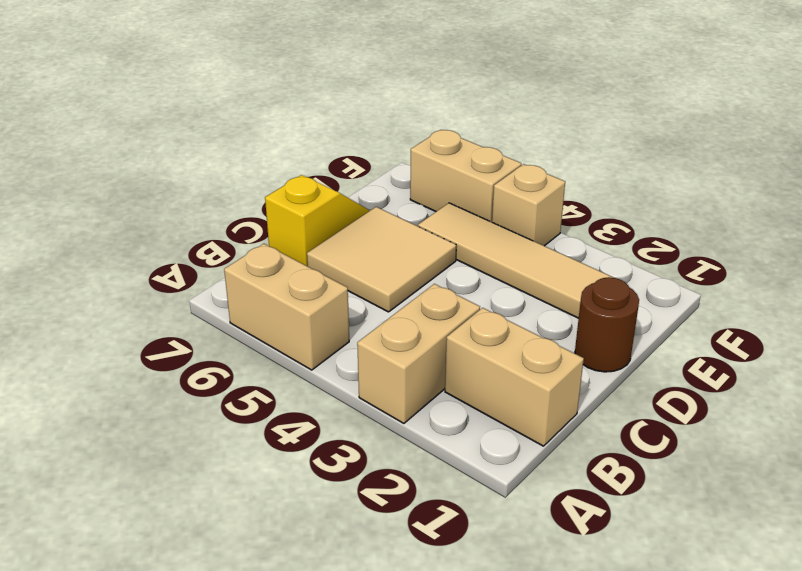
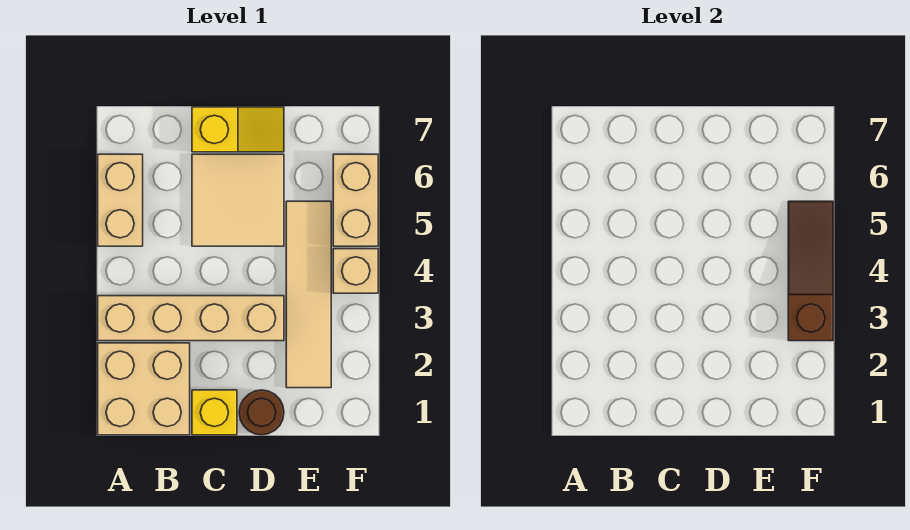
tan 1x2 brick [357,284,480,423] -> tan 1x4 brick [98,296,284,341]
tan 1x2 brick [445,308,584,446] -> tan 2x2 brick [98,343,190,435]
none -> yellow 1x1 brick [192,390,237,435]
none -> brown 1x3 slope [788,201,833,341]

